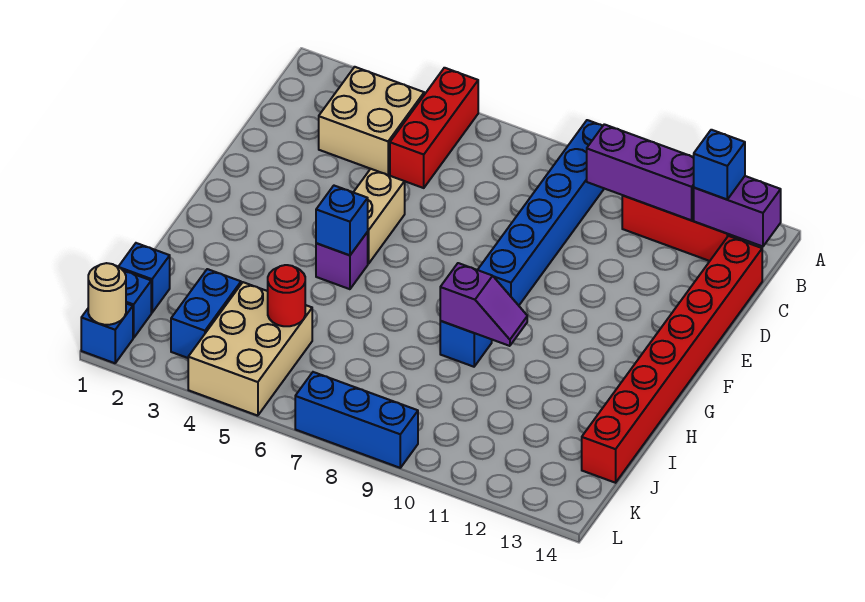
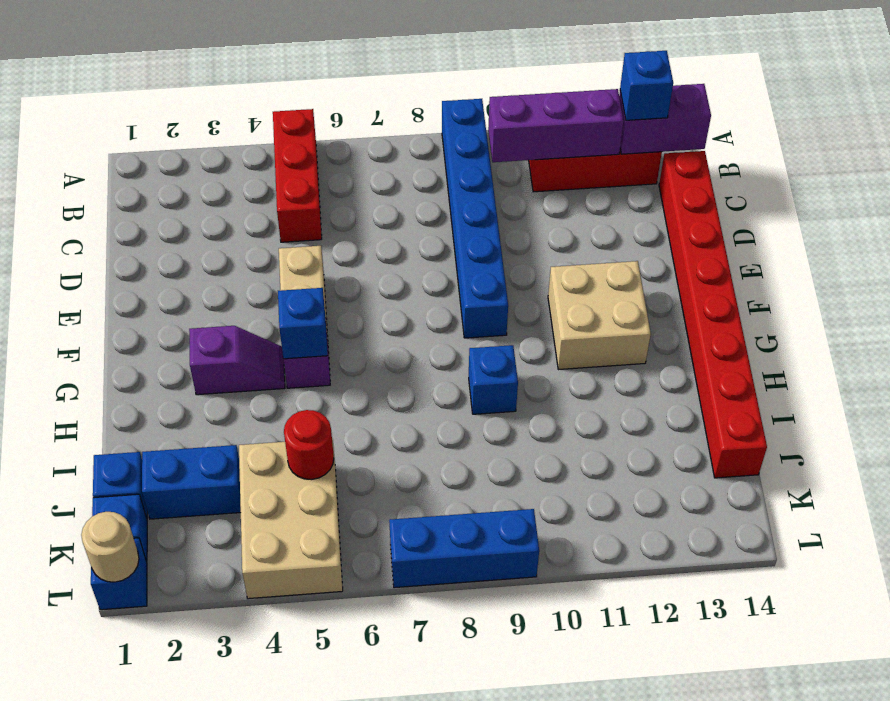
tan 2x2 brick [319,67,424,175] -> tan 2x2 brick moved to [548,261,651,370]
purple 1x2 slope [440,263,527,346] -> purple 1x2 slope moved to [189,326,285,395]
blue 1x2 brick [171,269,241,358] -> blue 1x2 brick turned to [142,445,241,519]

